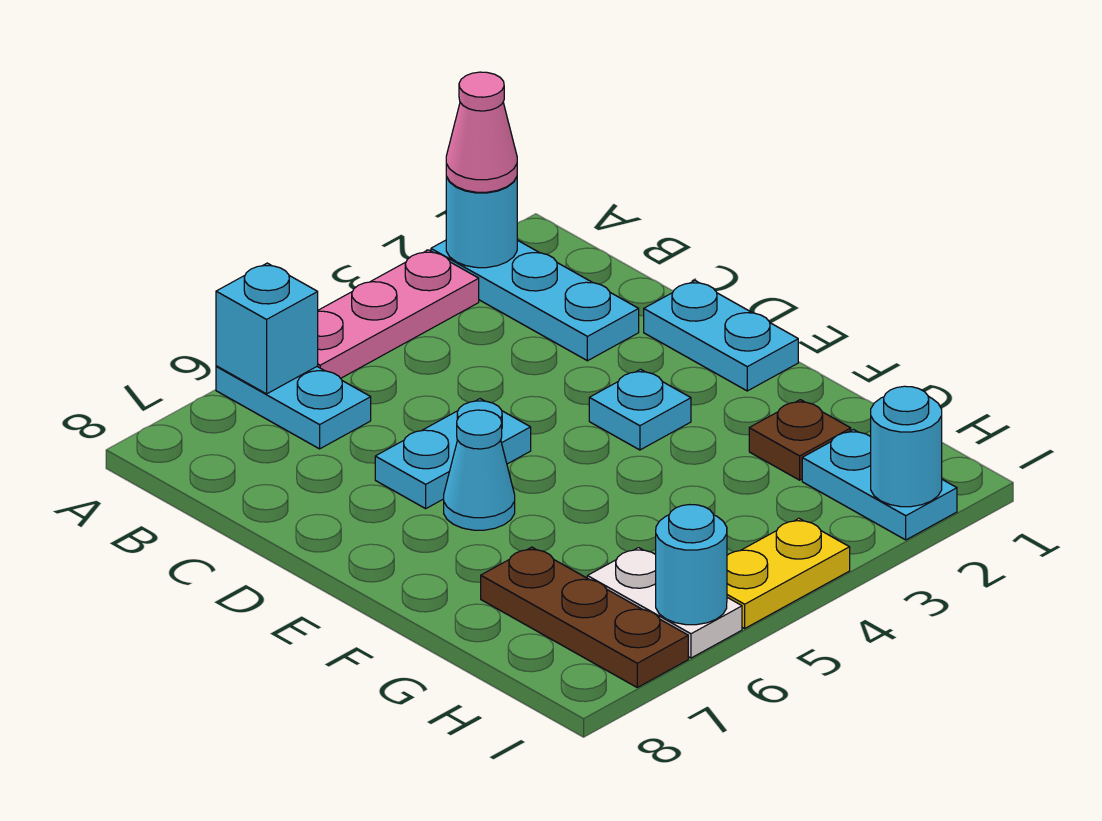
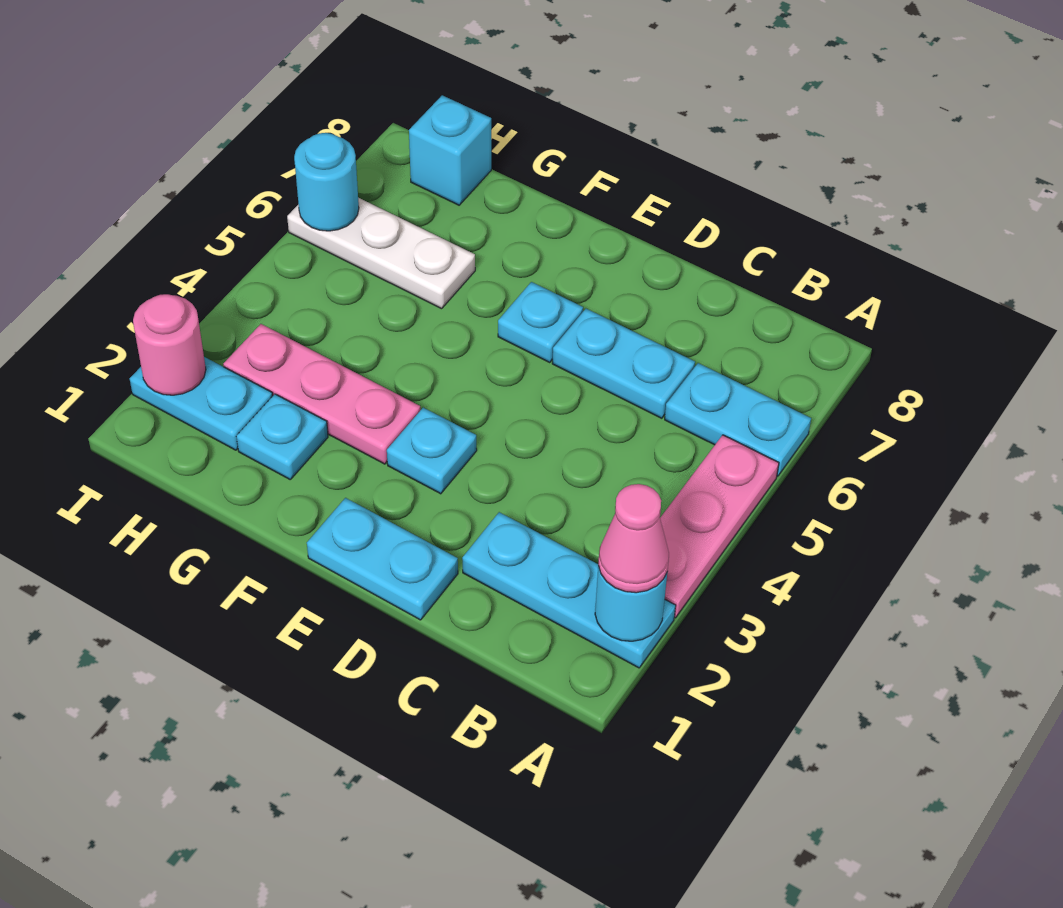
cyan 1x1 brick [216,263,318,394] -> cyan 1x1 brick moved to [409,95,491,205]
cyan 1x2 plate [375,399,531,509] -> cyan 1x2 plate turned to [552,309,695,418]
cyan 1x1 cone [444,410,515,530] -> cyan 1x1 plate [498,282,583,362]
none -> pink 1x3 plate [223,324,421,464]
brown 1x1 plate [749,400,851,480] -> cyan 1x1 plate [236,394,328,479]
brown 1x3 plate [481,547,688,687] -> none
white 1x2 plate [587,548,742,658] -> white 1x3 plate [287,198,475,309]
cyan 1x1 round brick [871,386,942,507] -> pink 1x1 round brick [133,294,206,395]
yellow 1x2 plate [727,519,850,628] -> none

